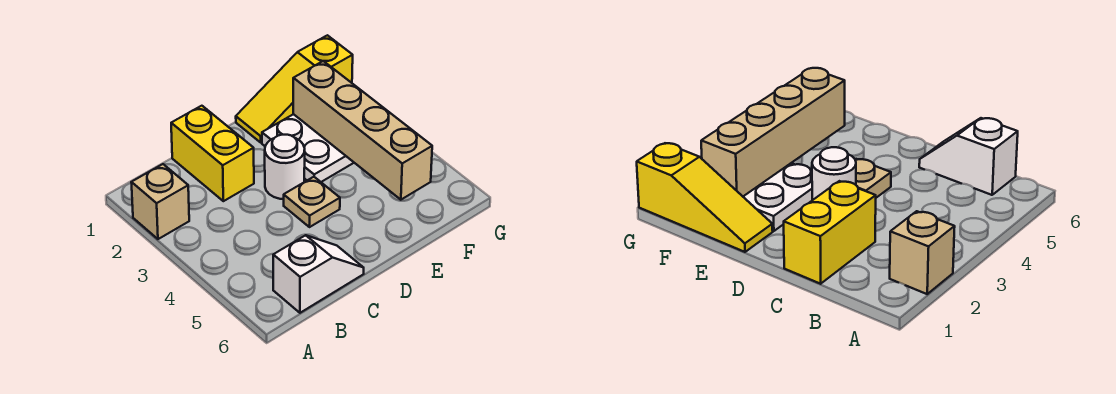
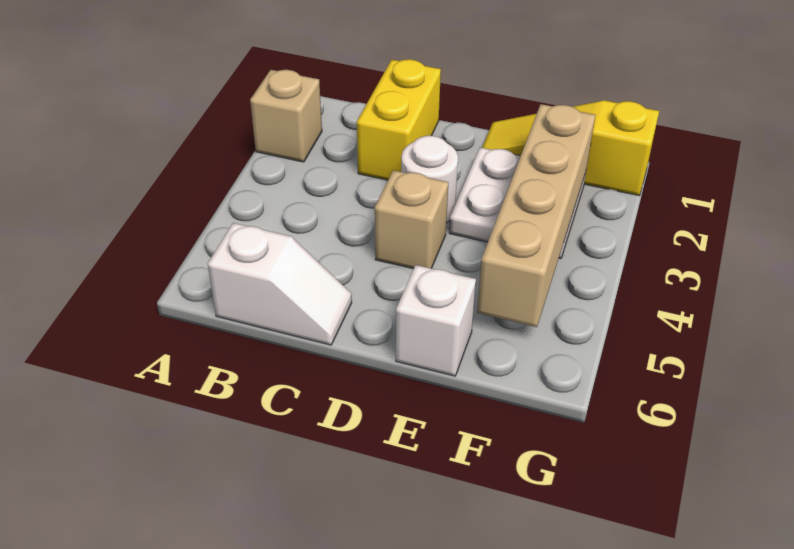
tan 1x1 plate [284,177,340,227] -> tan 1x1 brick [375,170,448,269]
none -> white 1x1 brick [396,265,476,376]

